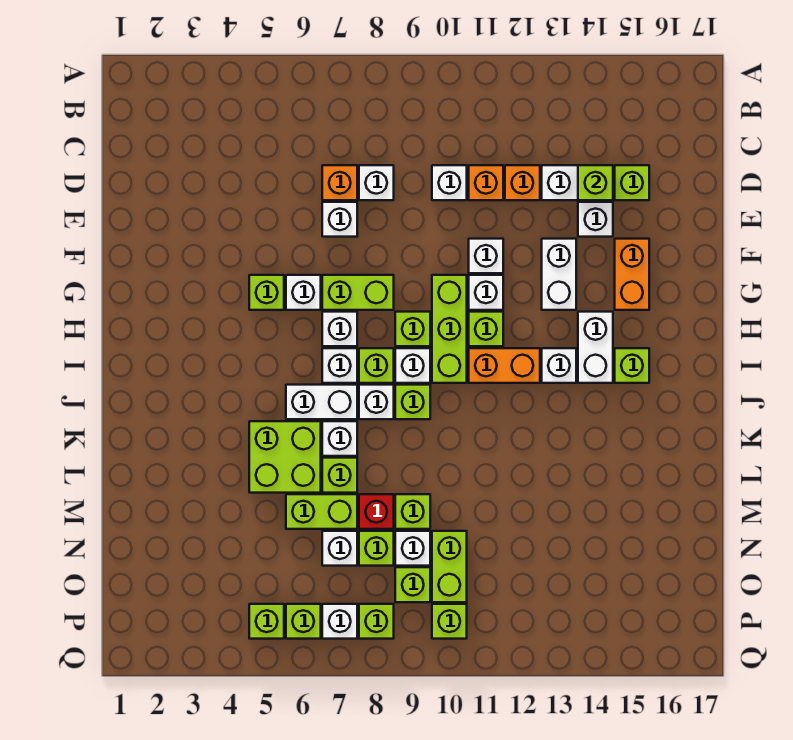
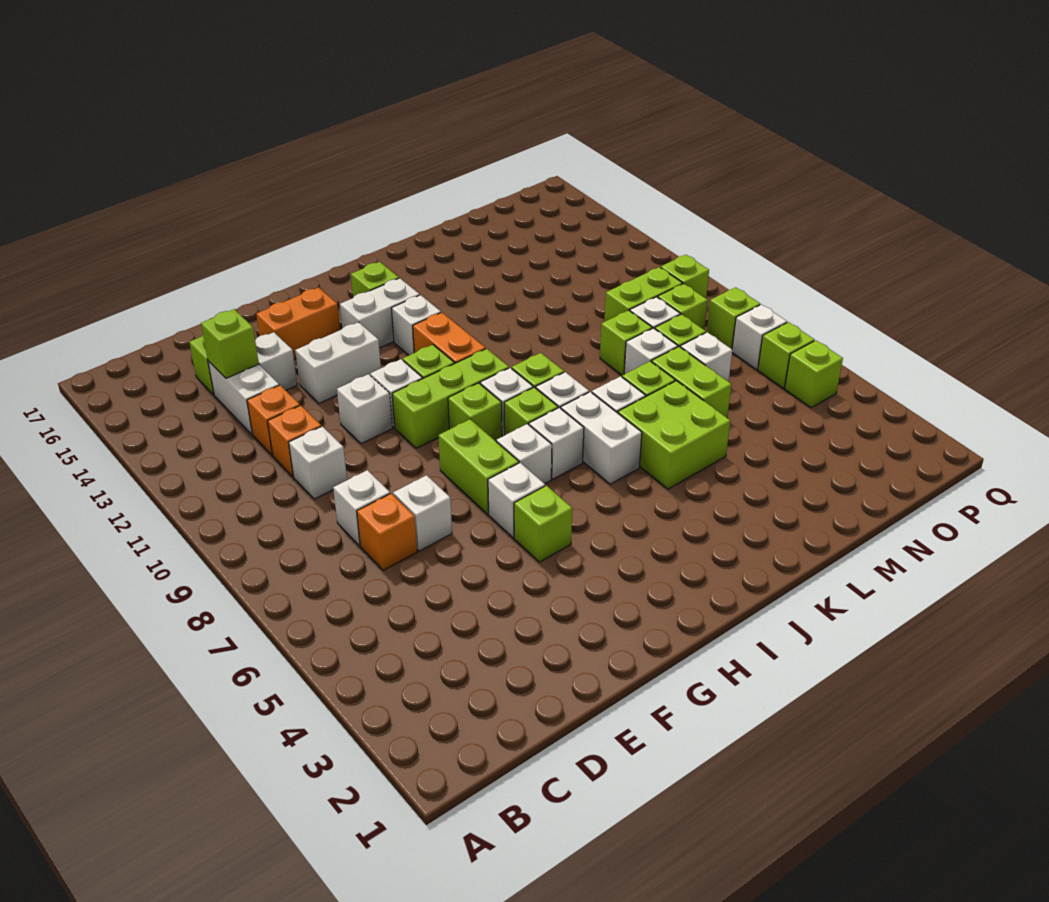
red 1x1 brick [359,494,394,529] -> white 1x1 brick [624,328,678,374]

